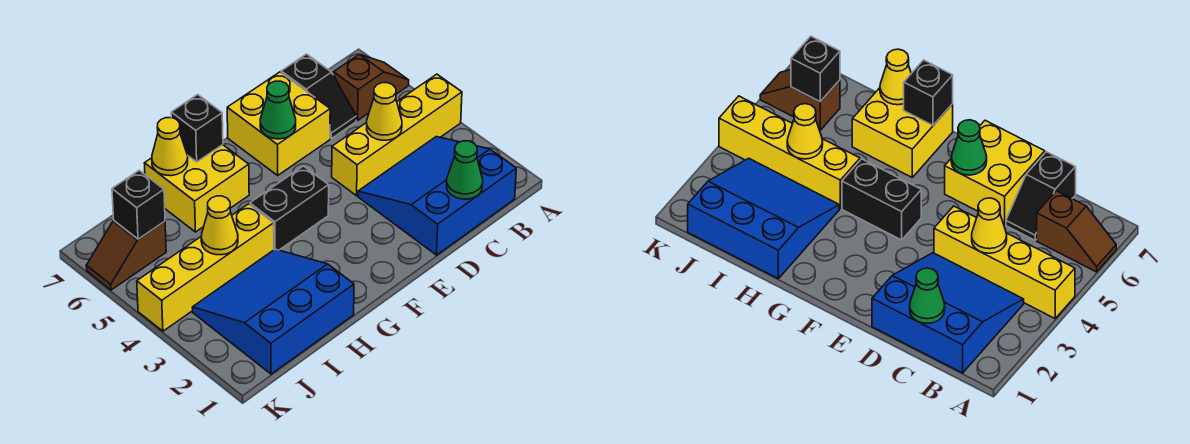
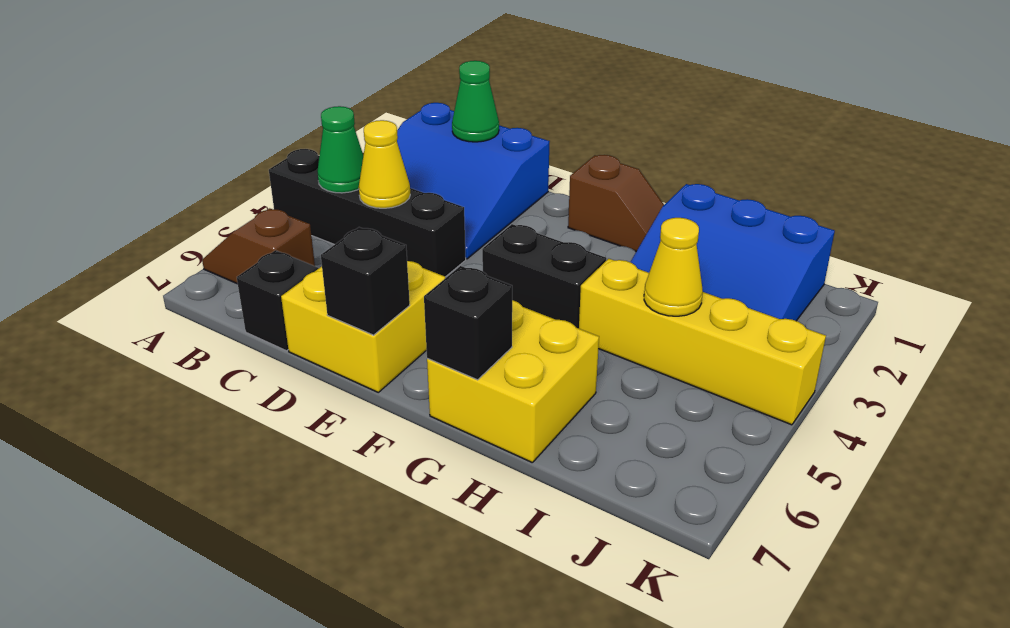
yellow 1x4 brick [332,74,462,196] -> black 1x4 brick [269,149,466,277]
green 1x1 cone [260,81,296,139] -> green 1x1 cone moved to [317,106,363,193]
yellow 1x1 cone [152,118,188,176] -> none
brown 1x2 slope [86,221,166,290] -> brown 1x2 slope moved to [568,155,664,251]
black 1x1 brick [112,170,165,239] -> black 1x1 brick moved to [321,227,410,335]

